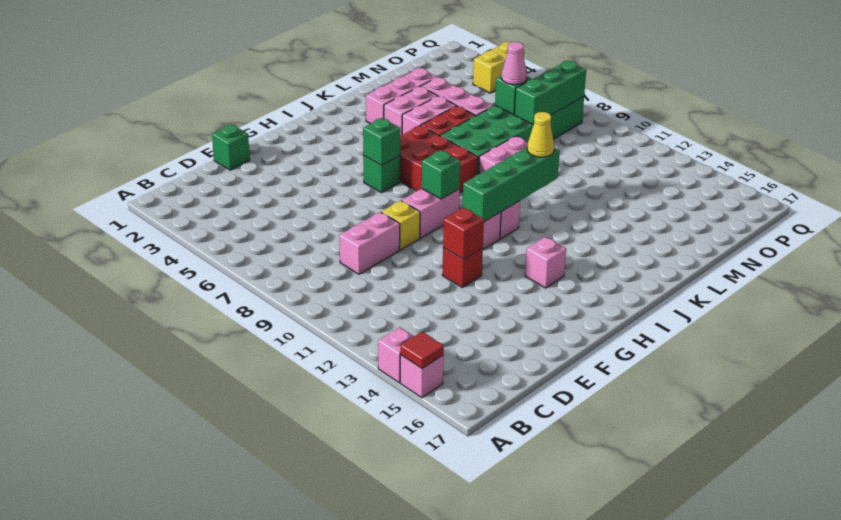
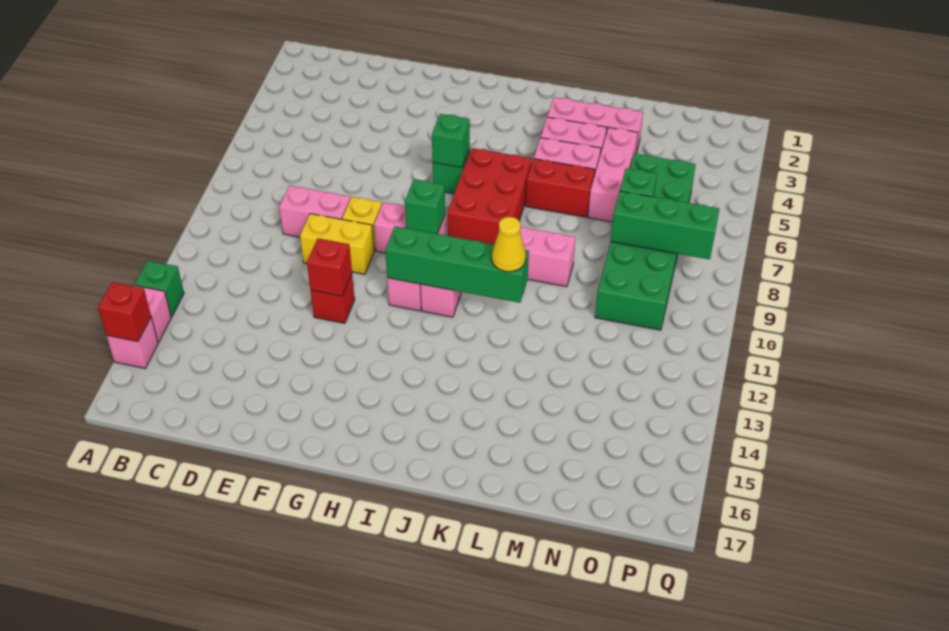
red 1x1 tile [400,332,444,369] -> red 1x1 brick [98,282,151,342]
green 1x1 brick [212,124,250,170] -> green 1x1 brick moved to [135,261,184,317]
pink 1x1 brick [525,237,566,288] -> none
green 2x6 brick [440,97,584,175] -> green 2x6 brick turned to [595,153,696,330]
pink 1x1 cone [502,42,527,85] -> none
yellow 1x2 brick [473,42,524,93] -> yellow 1x2 brick moved to [300,214,374,274]

